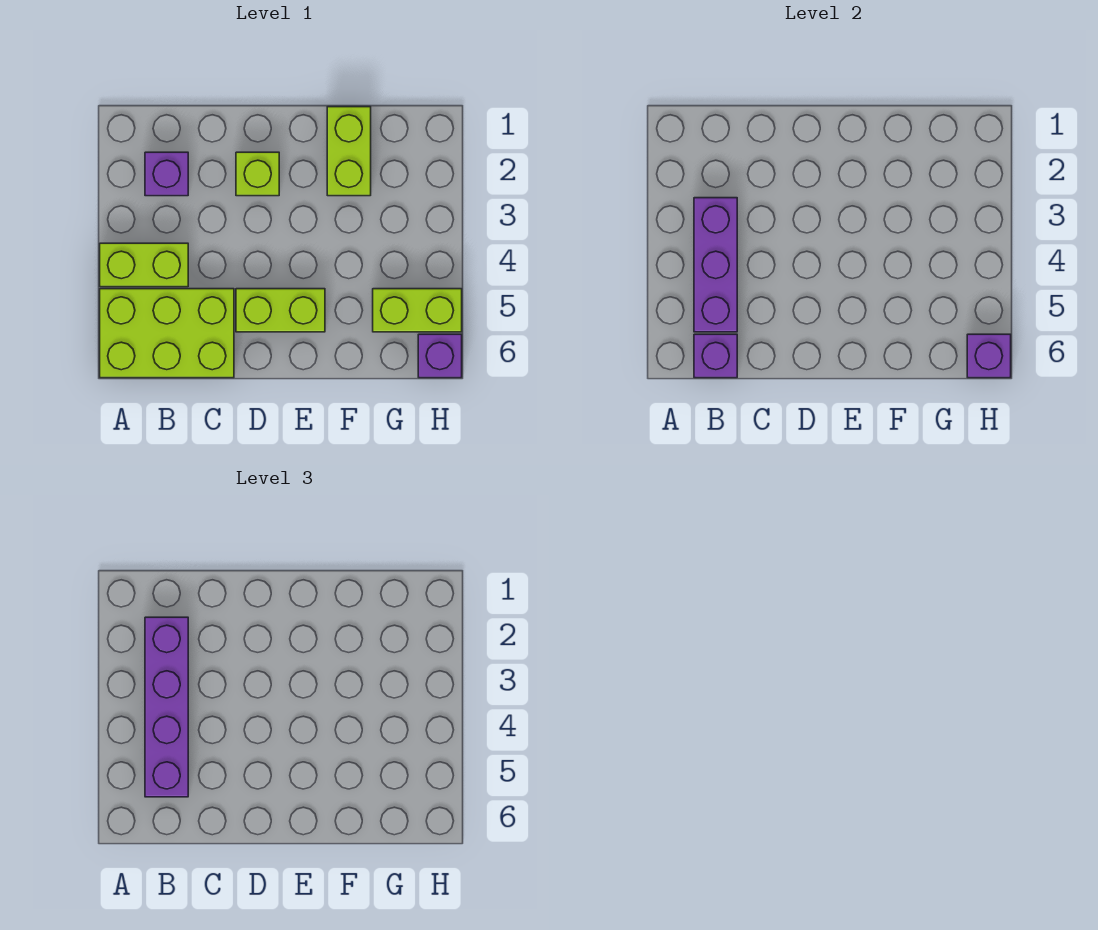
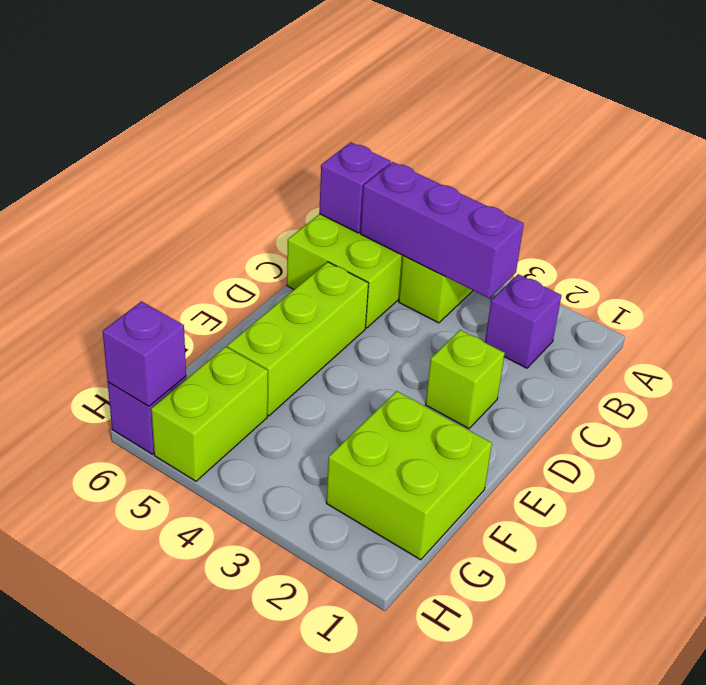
purple 1x4 brick [145,617,188,797] -> none
lime 1x2 brick [236,289,325,332] -> lime 1x3 brick [227,262,369,416]
lime 1x2 brick [327,107,371,196] -> lime 2x2 brick [326,391,492,560]

